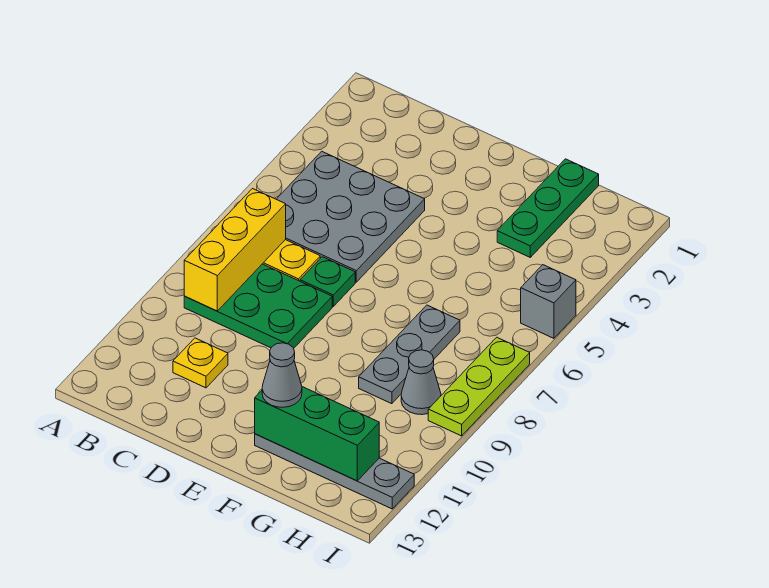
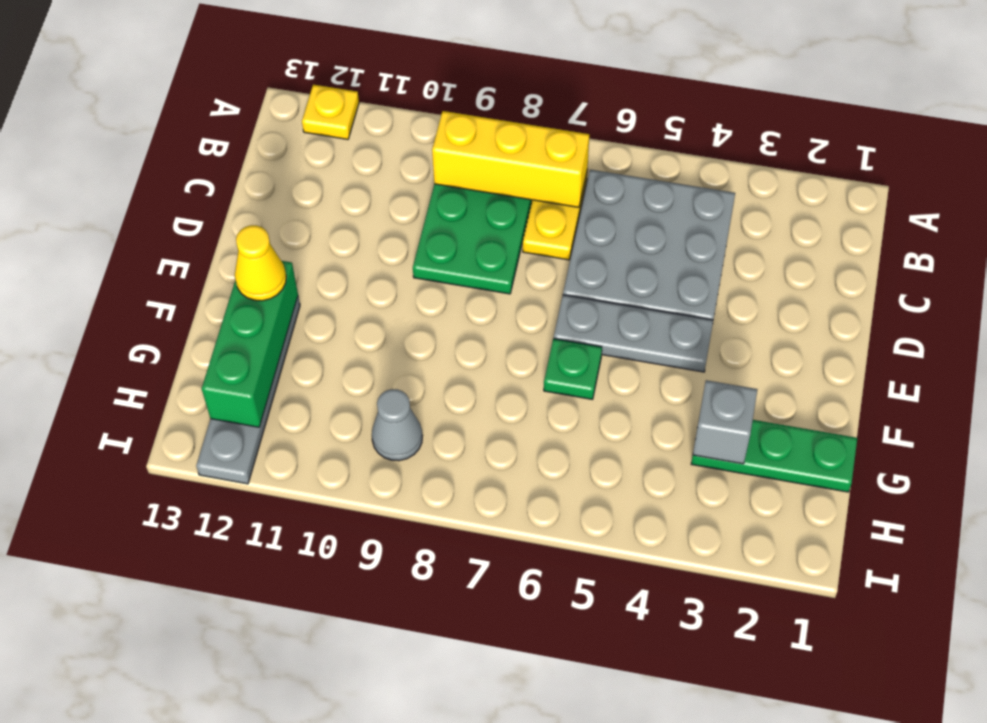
yellow 1x1 plate [173,338,228,388] -> yellow 1x1 plate moved to [302,85,359,139]
green 1x1 plate [300,257,355,306] -> green 1x1 plate moved to [544,339,602,399]
grey 1x1 cone [262,343,302,407] -> yellow 1x1 cone [235,225,286,301]
grey 1x3 plate [359,305,460,404] -> grey 1x3 plate moved to [554,295,713,372]
grey 1x1 brick [521,265,576,338] -> grey 1x1 brick moved to [693,380,757,464]
lime 1x3 plate [428,337,530,436] -> none

